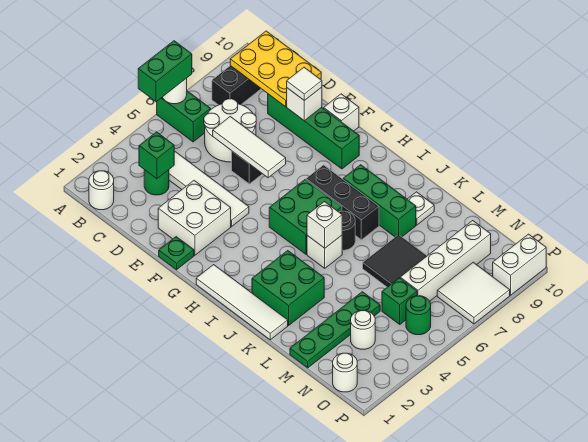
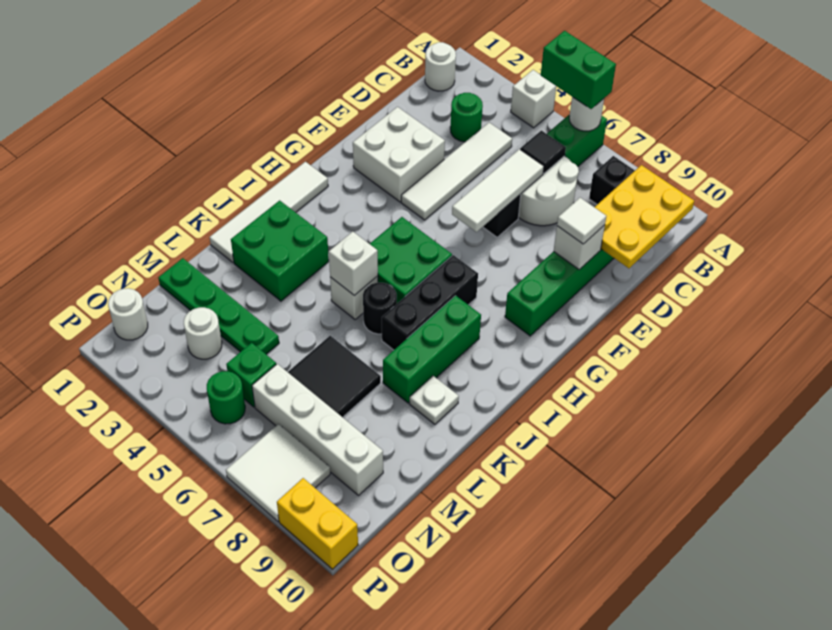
green 1x1 brick [139,132,174,179] -> none
none -> black 1x1 tile [520,131,566,173]
green 1x1 plate [159,237,194,270] -> none
white 1x1 brick [324,94,359,131] -> white 1x1 brick moved to [511,70,556,128]
white 1x2 brick [493,234,546,295] -> yellow 1x2 brick [277,478,358,569]

